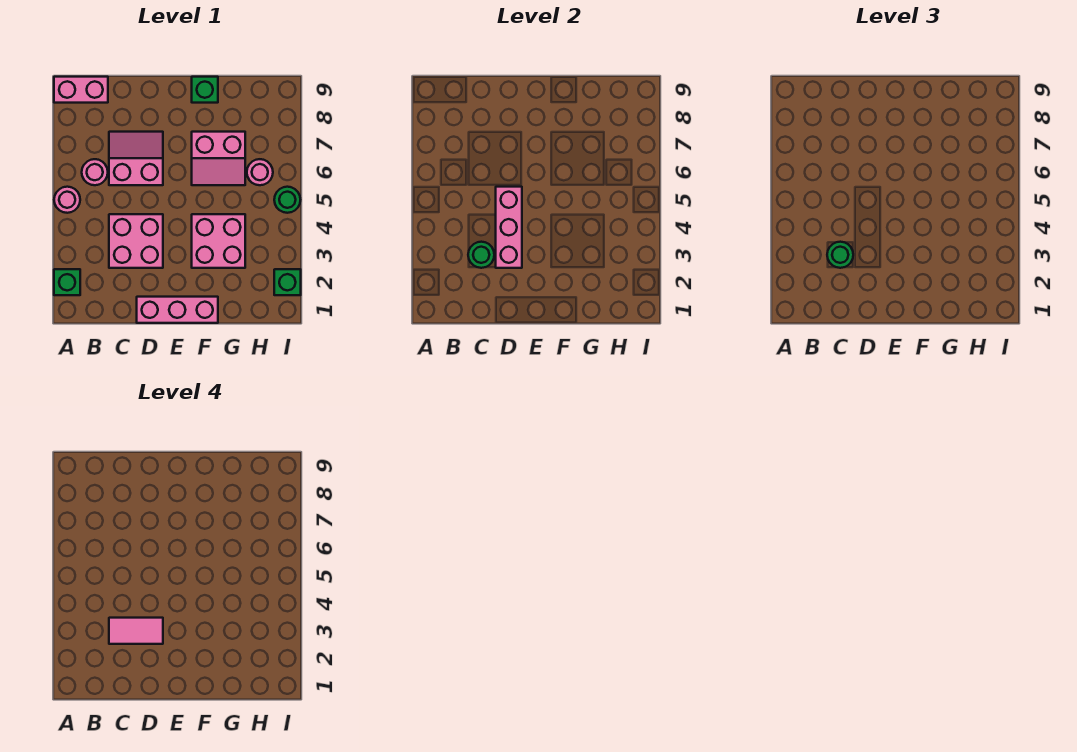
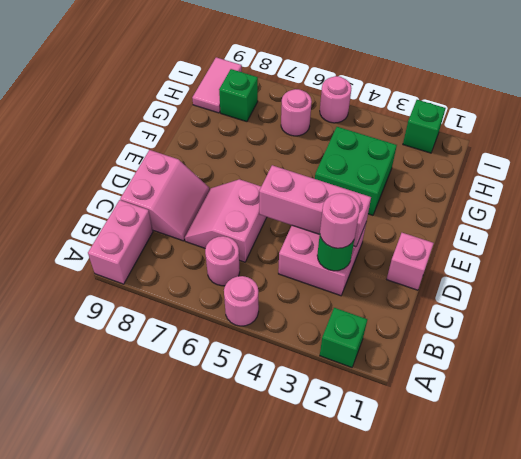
green 1x1 round brick [827,242,853,268] -> pink 1x1 round brick [320,193,360,248]
pink 1x2 tile [109,618,163,644] -> pink 1x2 tile moved to [192,57,242,113]
pink 1x3 brick [137,297,218,323] -> pink 1x1 brick [387,233,434,290]
pink 2x2 brick [192,214,245,268] -> green 2x2 brick [315,127,397,215]
pink 2x2 slope [192,132,245,185] -> pink 2x2 slope moved to [120,150,210,241]
green 1x1 brick [192,77,218,103] -> green 1x1 brick moved to [219,69,258,122]
green 1x1 round brick [274,187,300,213] -> pink 1x1 round brick [320,76,352,123]

